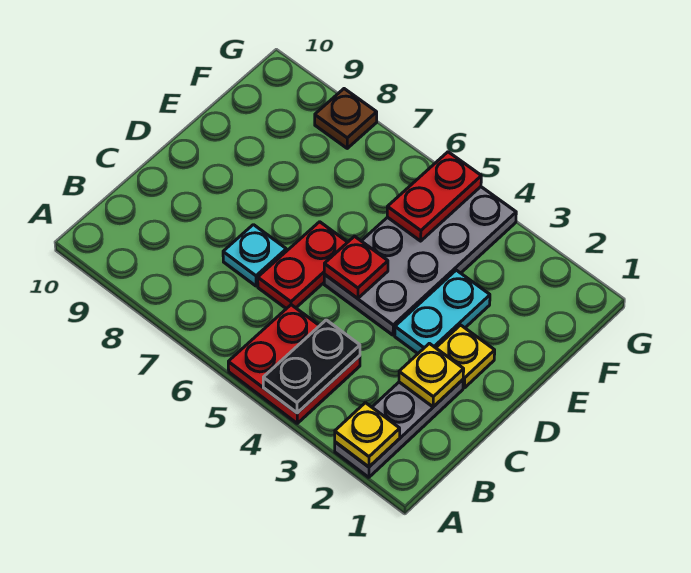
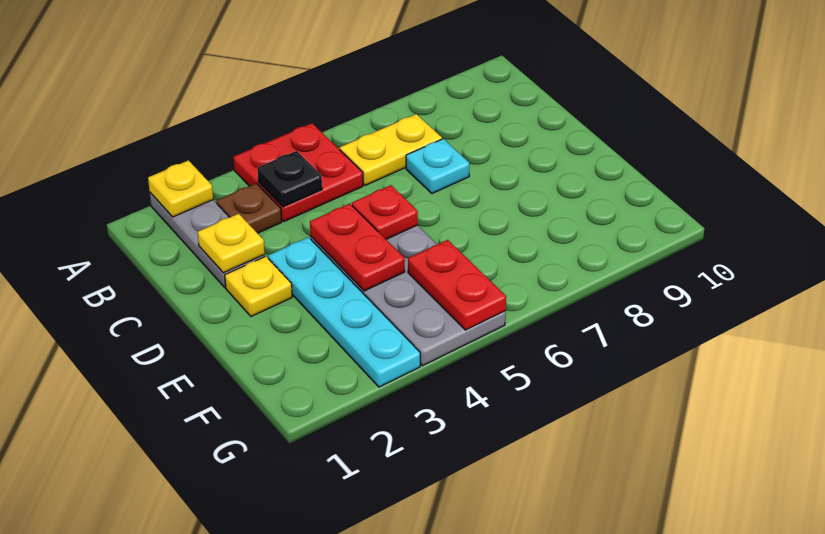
black 1x2 plate [263,320,360,413] -> black 1x1 plate [257,151,322,207]
none -> yellow 1x2 plate [340,114,442,185]
red 1x2 plate [258,222,347,309] -> red 1x2 plate moved to [310,204,405,291]
cyan 1x2 plate [395,270,490,354] -> cyan 1x4 plate [268,237,420,387]
brown 1x1 plate [315,89,377,148] -> brown 1x1 plate moved to [217,183,282,233]

